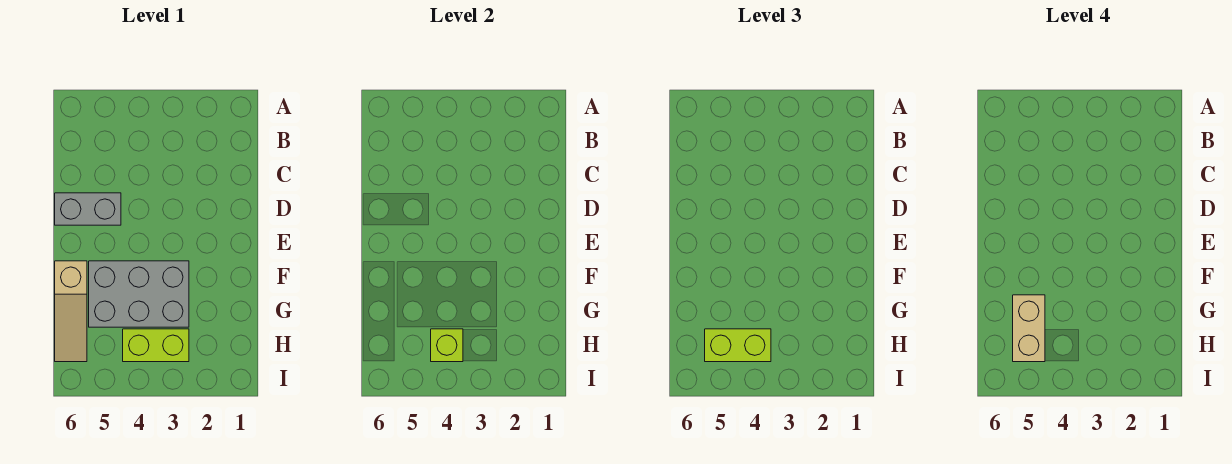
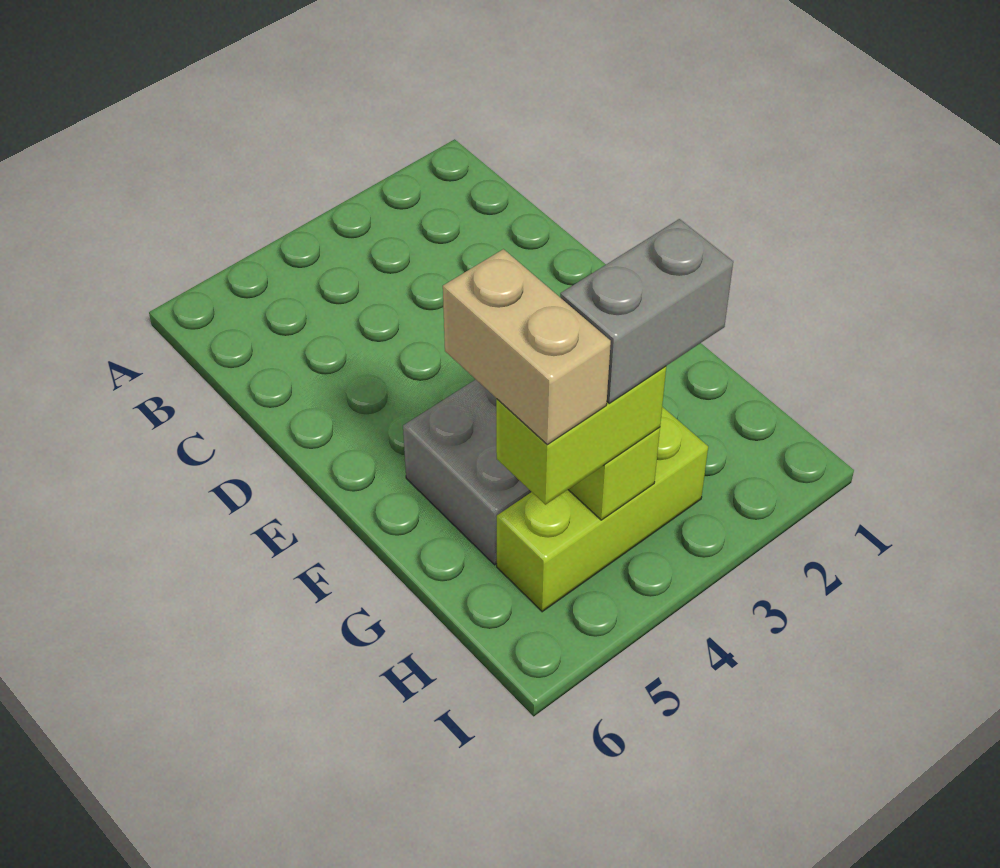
grey 1x2 brick [55,193,121,225] -> grey 1x2 brick moved to [560,219,733,403]
tan 1x3 slope [55,261,87,362] -> none
lime 1x2 brick [123,329,189,362] -> lime 1x3 brick [497,407,708,612]

